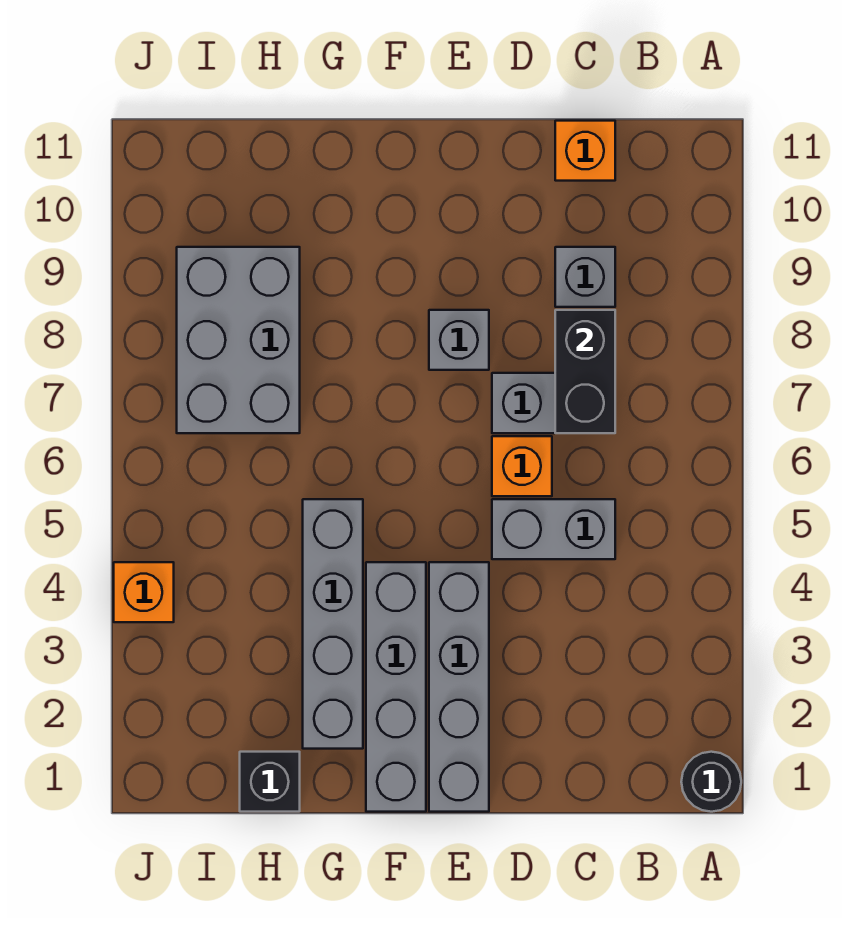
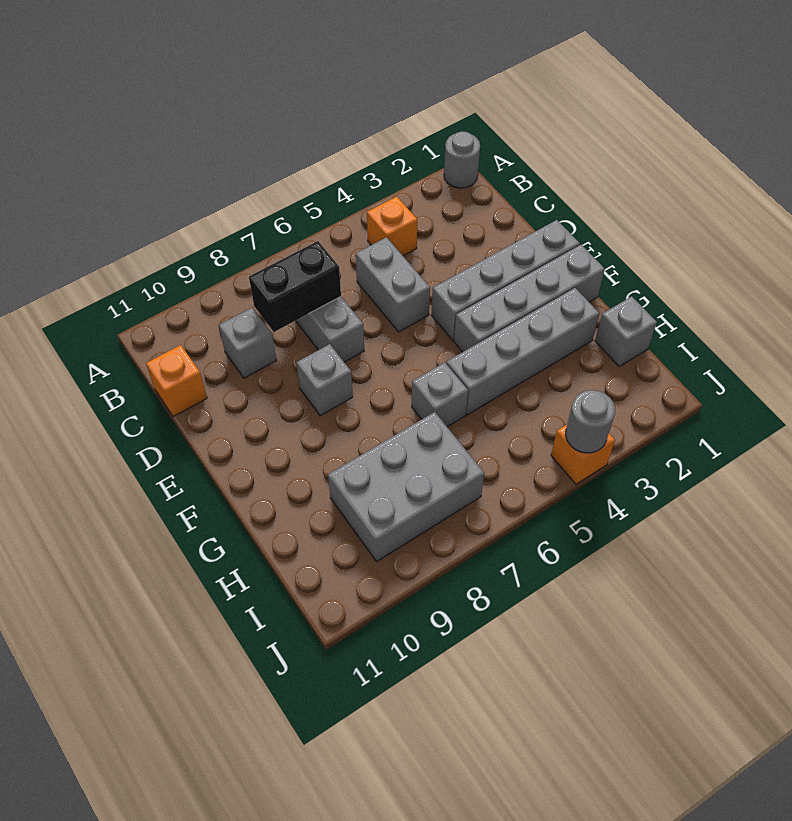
black 1x1 round brick [681,752,741,812] -> grey 1x1 round brick [444,131,480,188]
orange 1x1 brick [492,436,552,496] -> orange 1x1 brick moved to [367,197,417,256]
none -> grey 1x1 brick [412,362,468,427]
black 1x1 brick [240,752,300,812] -> grey 1x1 brick [595,296,657,366]
none -> grey 1x1 round brick [565,390,615,453]

